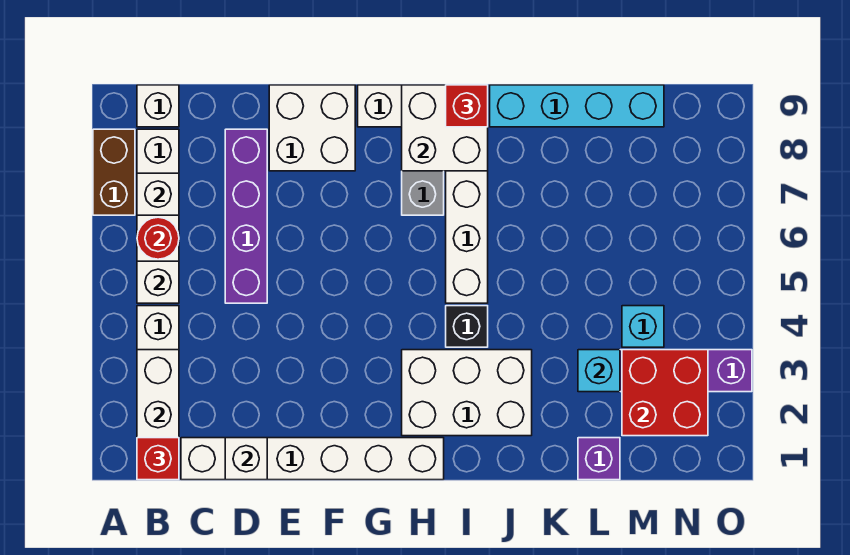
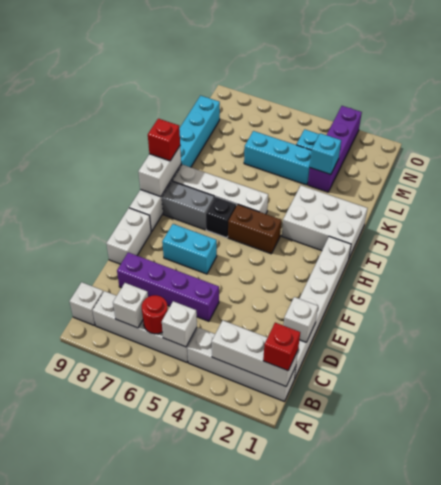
brown 1x2 brick [93,129,135,215] -> brown 1x2 brick moved to [228,204,282,254]
white 2x2 brick [269,85,355,171] -> white 1x2 brick [106,208,151,264]
none -> cyan 1x2 brick [162,224,217,274]
white 2x3 brick [402,350,532,436] -> white 2x3 brick turned to [282,185,368,260]
white 2x2 brick [402,85,488,171] -> white 1x2 brick [138,146,181,197]
black 1x1 brick [446,306,488,347] -> black 1x1 brick moved to [206,197,237,238]
purple 1x1 brick [578,438,620,480] -> none
none -> cyan 1x3 brick [244,131,312,185]
red 2x2 brick [622,350,708,436] -> none

